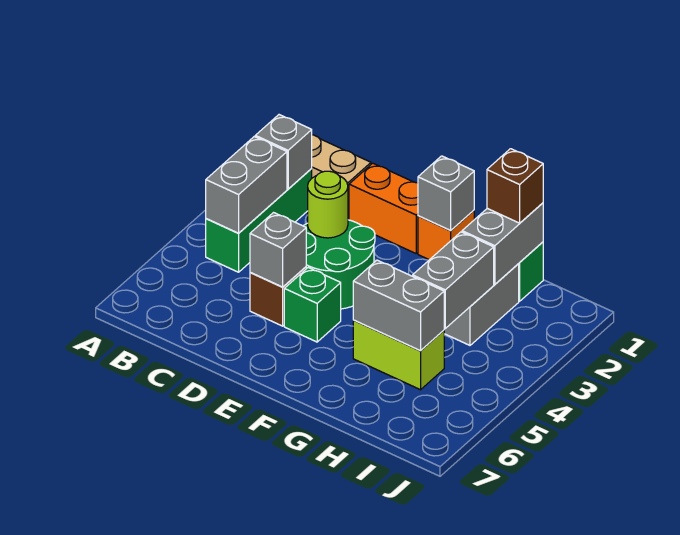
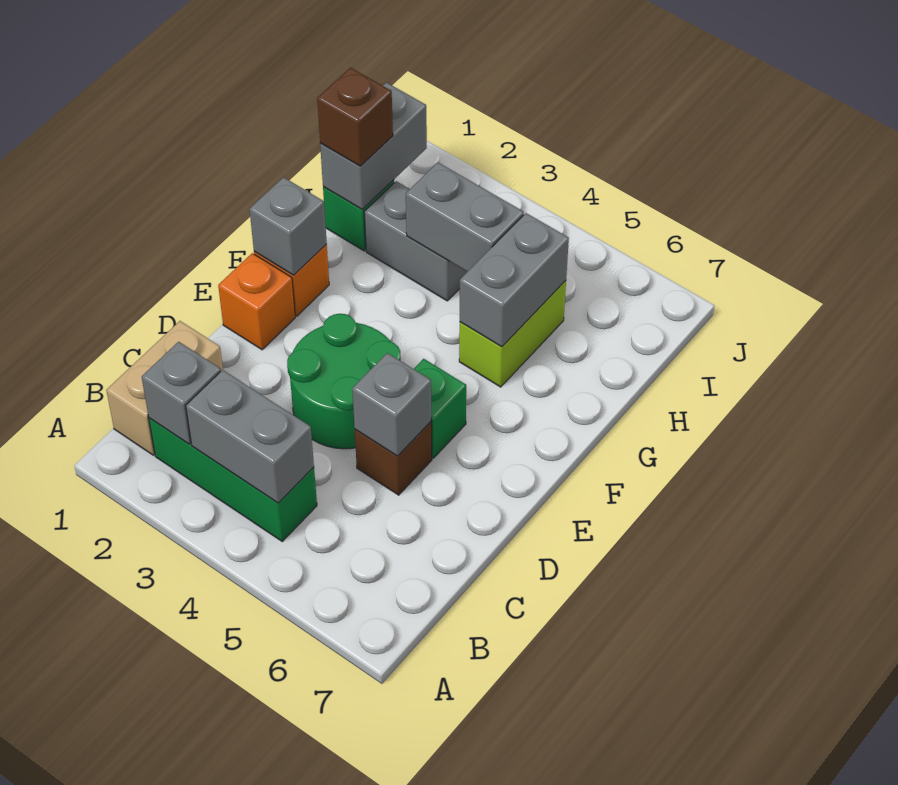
orange 1x2 brick [349,163,418,253] -> orange 1x1 brick [218,253,295,350]
lime 1x1 round brick [308,171,348,238] -> none
grey 1x2 brick [462,203,543,284] -> grey 1x2 brick turned to [320,82,427,210]

